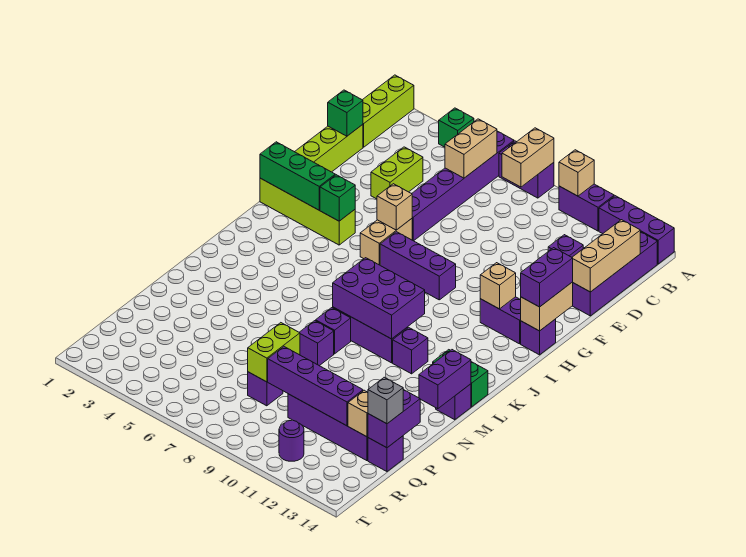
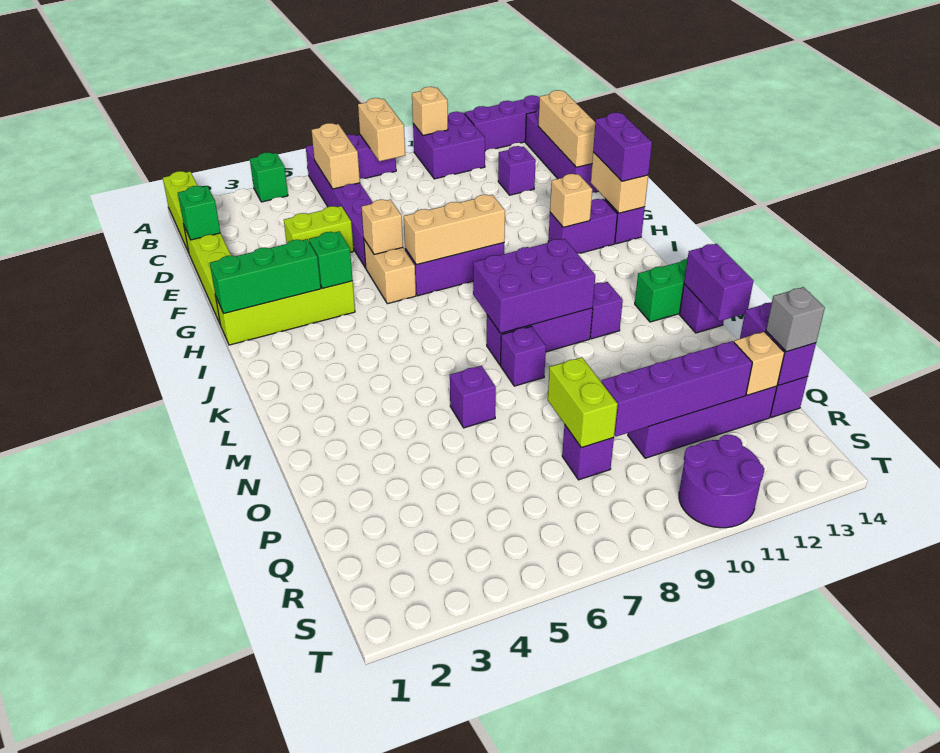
purple 1x2 brick [559,184,614,231] -> purple 2x2 brick [413,112,485,179]
lime 1x2 brick [371,147,423,199] -> lime 1x2 brick turned to [284,206,354,252]
none -> tan 1x3 brick [404,195,505,265]
purple 1x1 brick [299,321,334,366] -> purple 1x1 brick moved to [450,366,496,428]
purple 1x1 round brick [279,420,304,461] -> purple 2x2 round brick [679,435,765,528]

